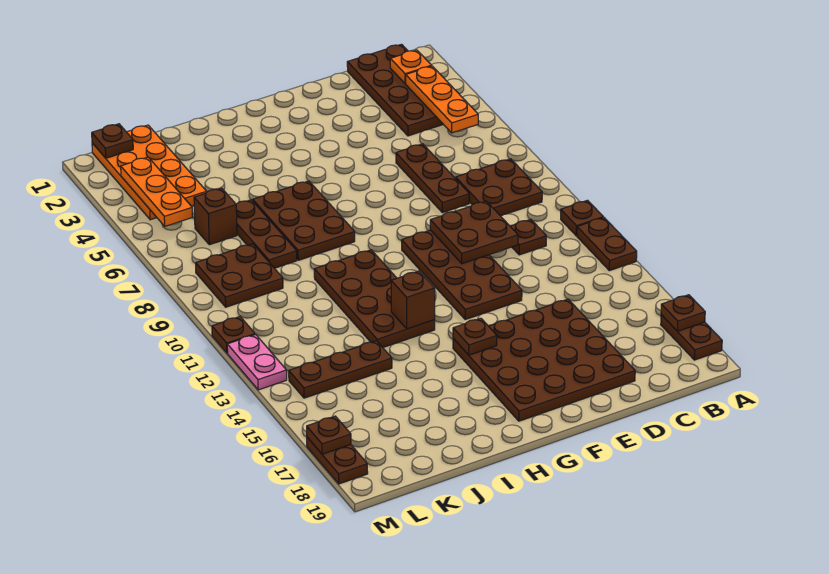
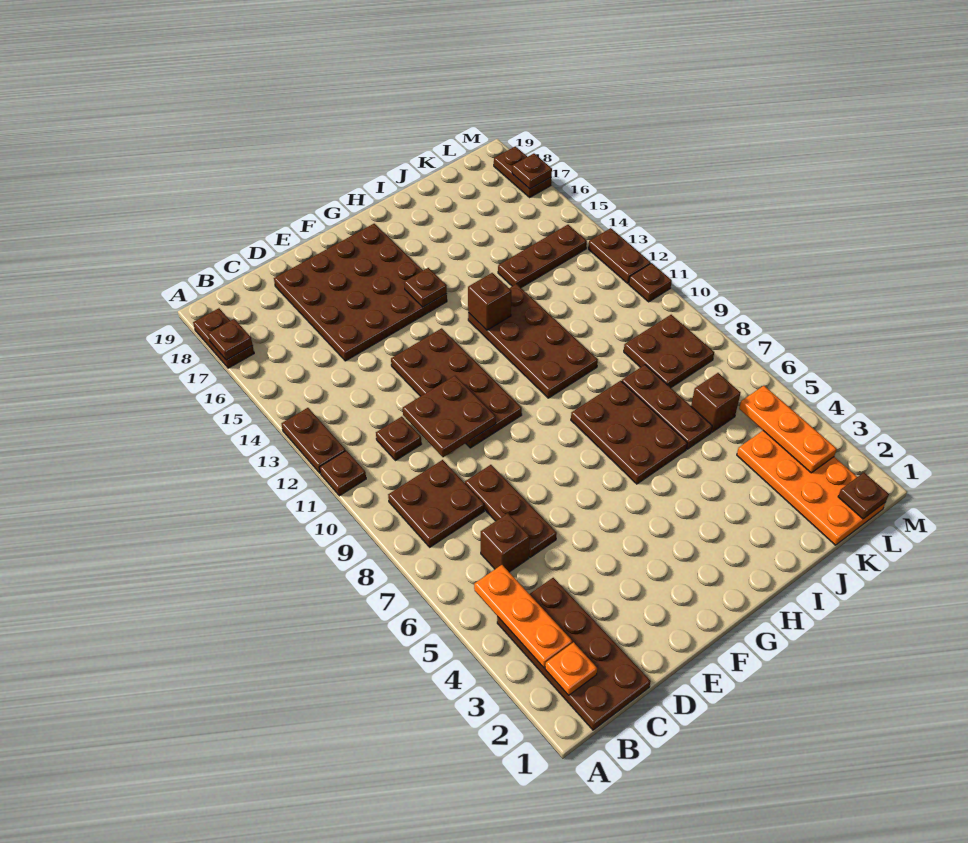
none -> brown 1x1 brick [481,513,530,572]
pink 1x2 plate [227,335,287,390] -> brown 1x2 plate [588,228,651,284]

